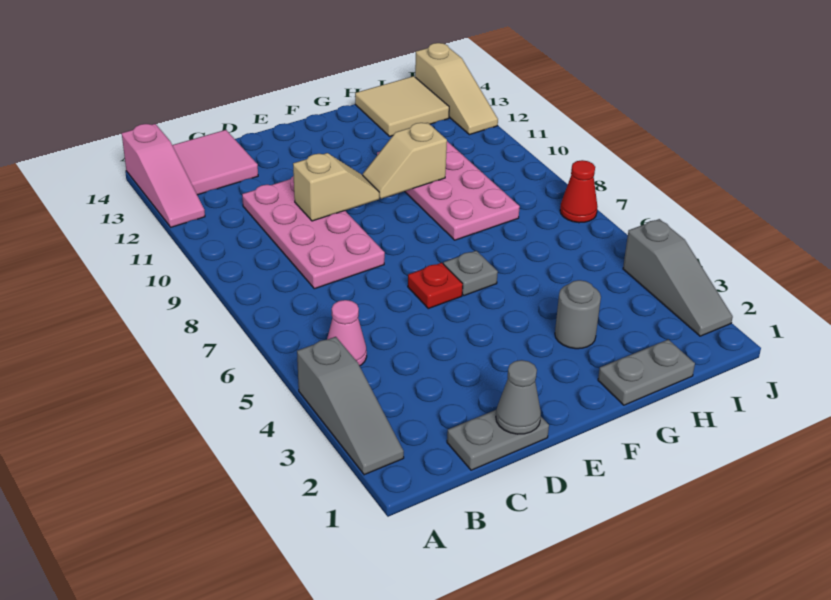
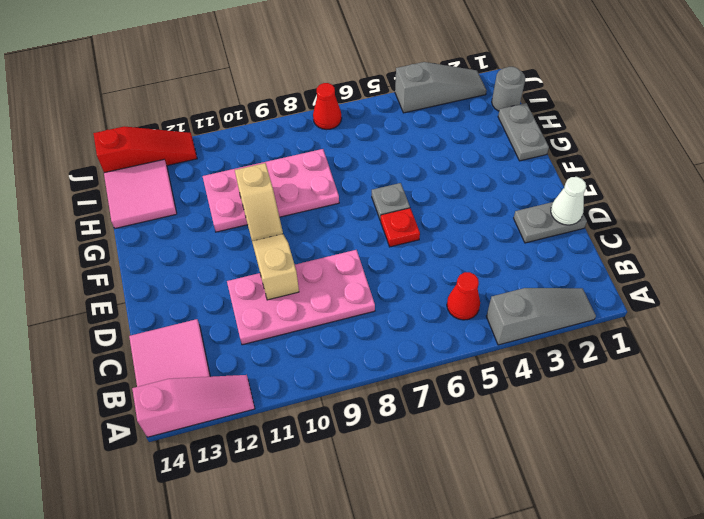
pink 1x1 cone [327,300,367,366] -> red 1x1 cone [447,272,480,320]
grey 1x2 plate [447,410,549,470] -> grey 1x2 plate turned to [514,202,587,243]
grey 1x1 cone [496,360,541,434] -> white 1x1 cone [551,177,586,225]
grey 1x1 round brick [555,280,601,349] -> grey 1x1 round brick moved to [492,67,525,111]
tan 2x2 tile [355,76,449,136] -> pink 2x2 tile [104,160,177,228]
tan 1x3 slope [415,43,498,135] -> red 1x3 slope [93,126,197,173]

